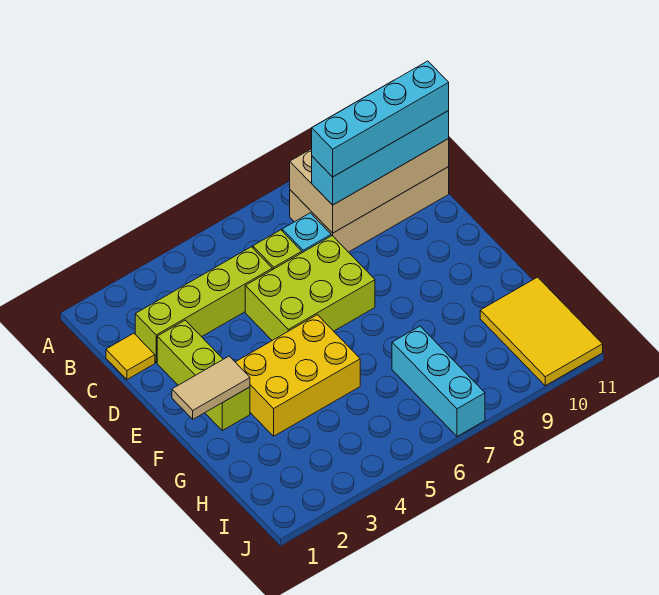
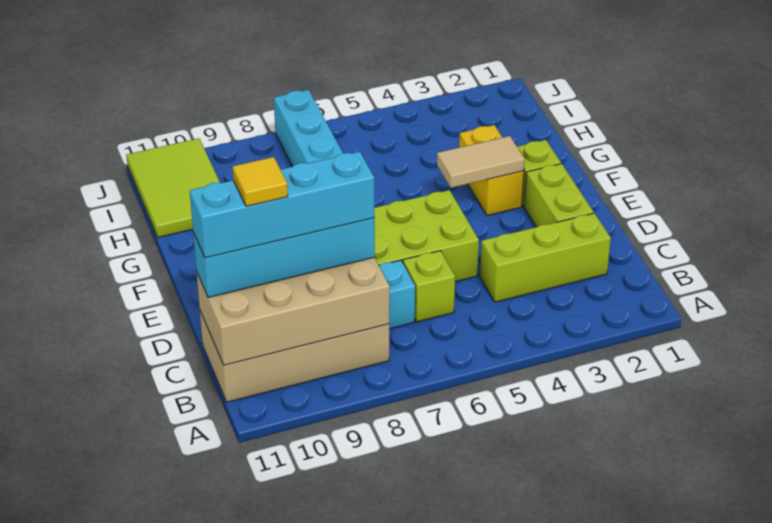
yellow 1x1 tile [106,333,155,379] -> yellow 1x1 tile moved to [233,157,288,206]
lime 1x4 brick [135,247,272,363] -> lime 1x3 brick [480,213,611,302]
tan 1x2 tile [172,356,250,419] -> tan 1x2 tile moved to [437,136,525,188]
yellow 2x3 brick [236,315,360,436] -> yellow 1x2 brick [459,125,524,216]
yellow 2x3 tile [480,277,603,386] -> lime 2x3 tile [126,138,220,237]

